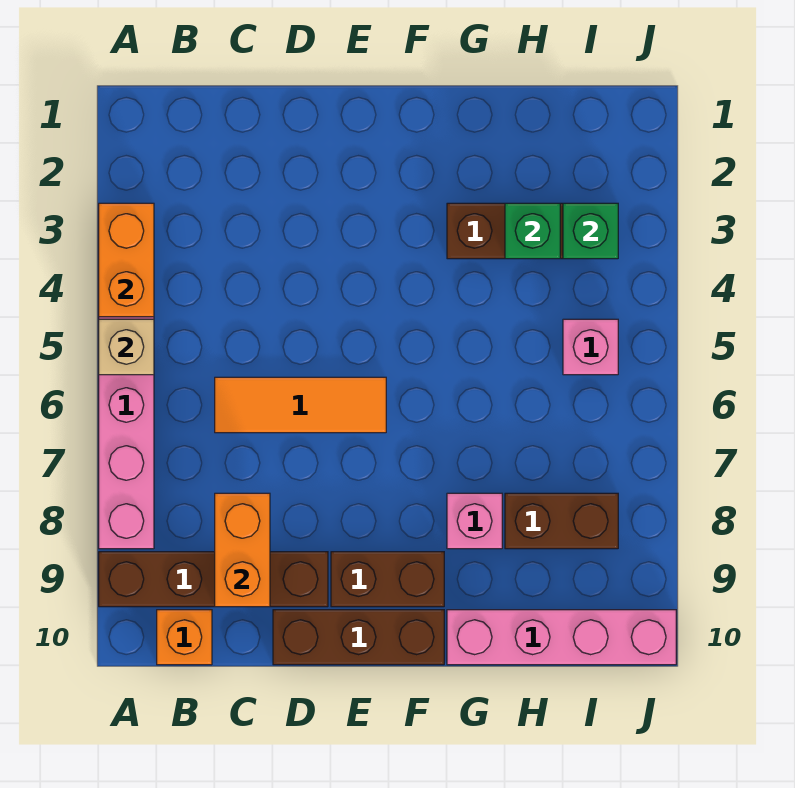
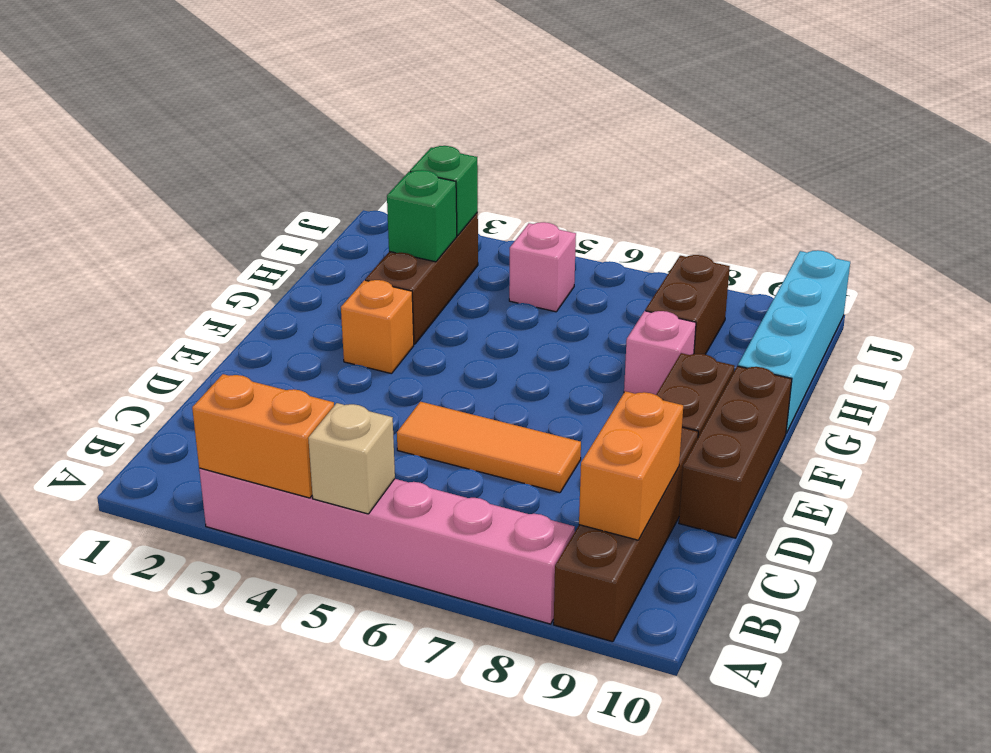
orange 1x1 brick [157,610,212,665] -> orange 1x1 brick moved to [341,280,414,374]
orange 1x3 tile [215,377,386,433] -> orange 1x3 tile turned to [397,402,581,493]
orange 1x2 brick [215,493,270,607] -> orange 1x2 brick turned to [579,391,683,540]
pink 1x4 brick [447,610,676,665] -> cyan 1x4 brick [738,250,850,433]

